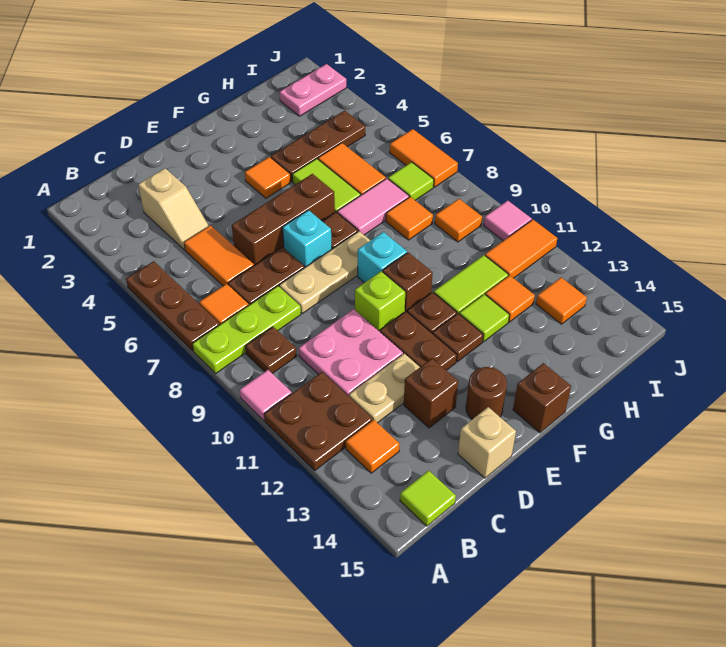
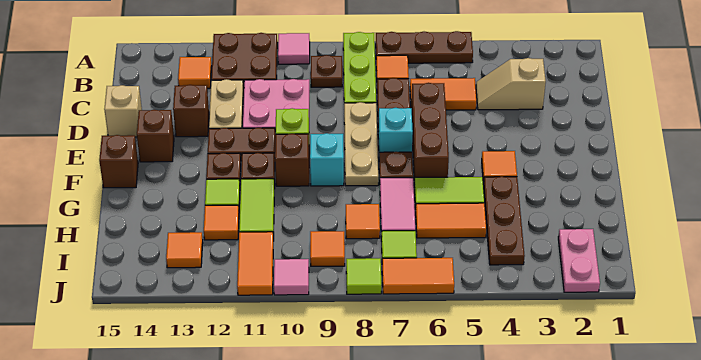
lime 1x1 tile [400,470,456,526] -> lime 1x1 tile moved to [346,258,381,294]
brown 1x1 round brick [466,367,507,419] -> brown 1x1 brick [137,110,174,162]

